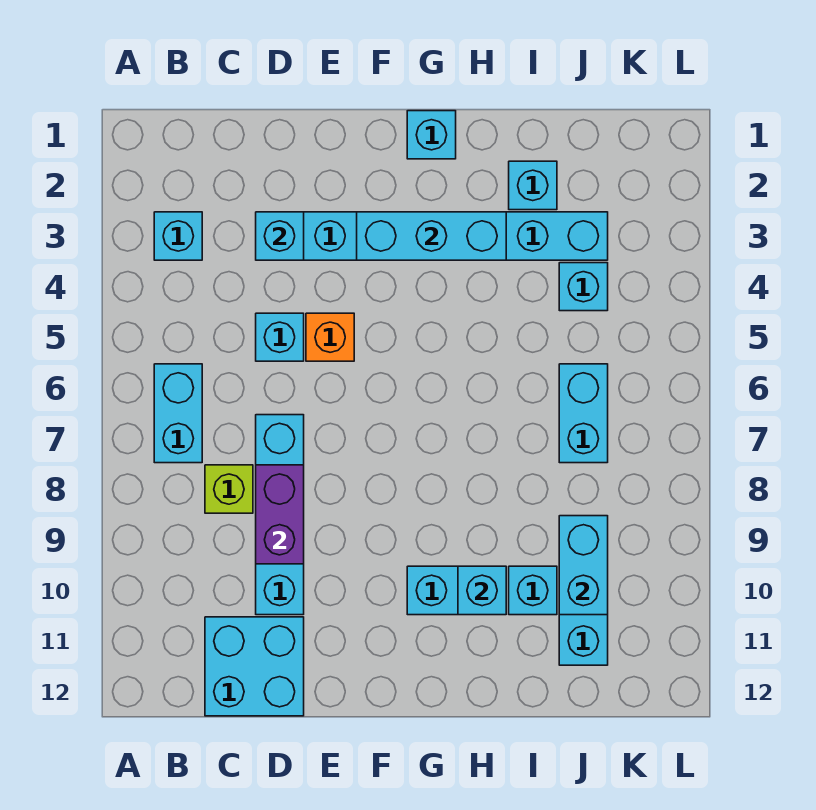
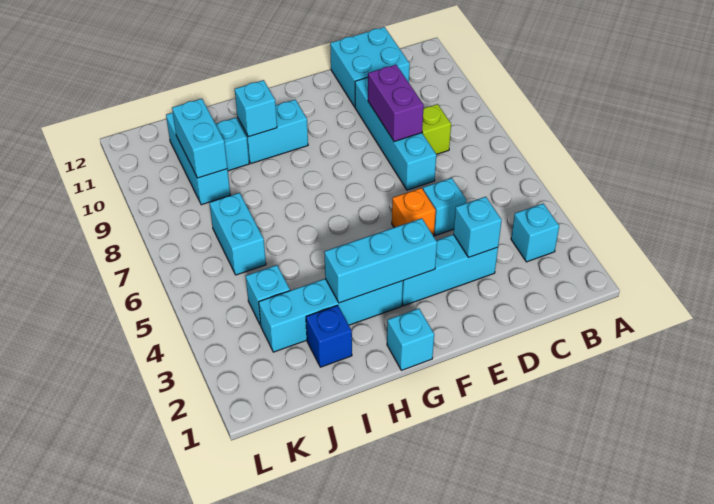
cyan 1x2 brick [154,364,202,463] -> none
cyan 1x1 brick [509,161,557,210] -> blue 1x1 brick [306,305,352,367]

